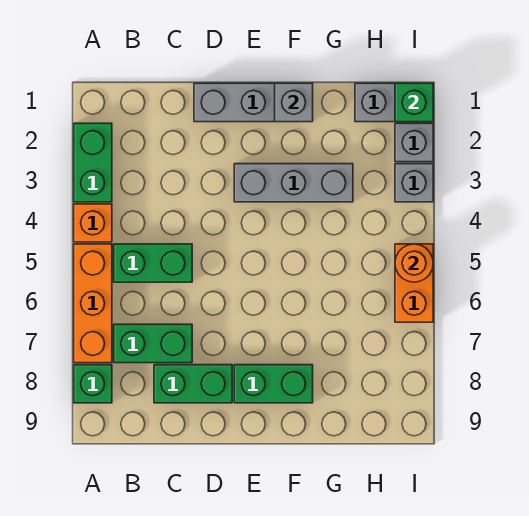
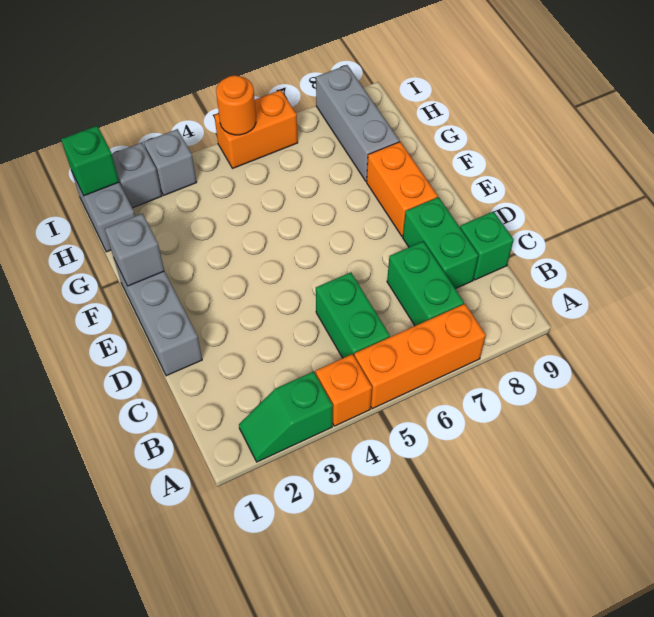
green 1x2 brick [74,123,112,202] -> green 1x2 slope [239,371,333,462]
green 1x1 brick [74,365,112,403] -> green 1x1 brick moved to [460,211,514,280]
grey 1x3 brick [234,164,353,202] -> grey 1x3 brick moved to [316,65,399,181]
green 1x2 brick [234,365,313,403] -> orange 1x2 brick [367,142,438,236]

